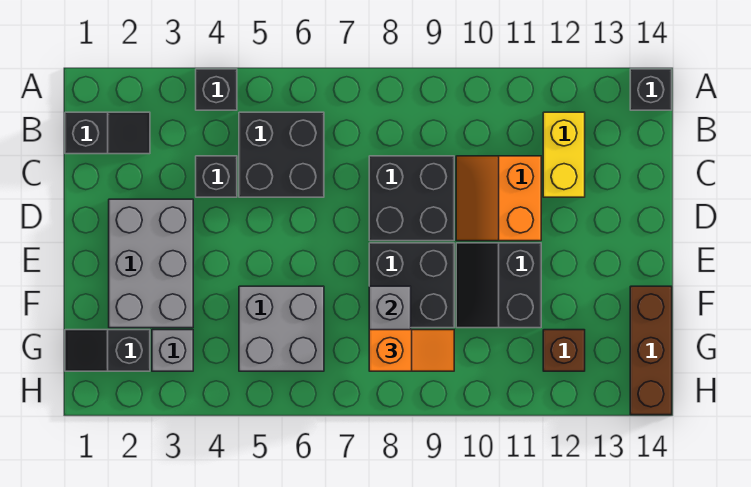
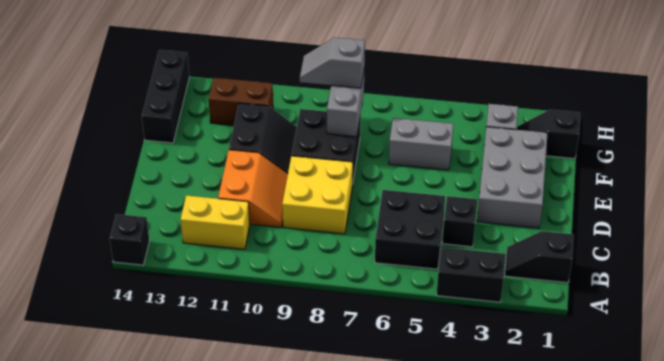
black 1x1 brick [196,69,237,110] -> black 1x2 brick [437,247,506,302]
yellow 1x2 brick [543,112,585,197] -> yellow 1x2 brick turned to [181,195,250,249]
black 2x2 brick [369,156,454,241] -> yellow 2x2 brick [282,156,353,234]
grey 2x2 brick [239,286,324,371] -> grey 1x2 brick [389,118,454,170]
brown 1x3 brick [630,286,672,415] -> black 1x3 brick [142,50,189,143]
black 1x2 slope [65,330,150,371] -> black 1x2 slope turned to [517,110,580,159]
orange 1x2 slope [369,330,454,371] -> grey 1x2 slope [300,37,365,88]
brown 1x1 brick [543,330,585,371] -> brown 1x2 brick [208,78,273,126]

